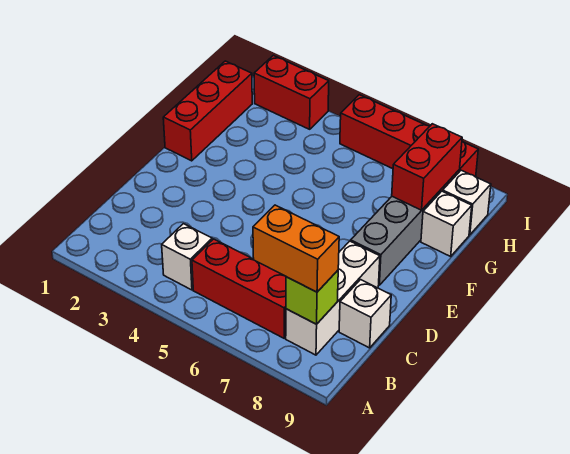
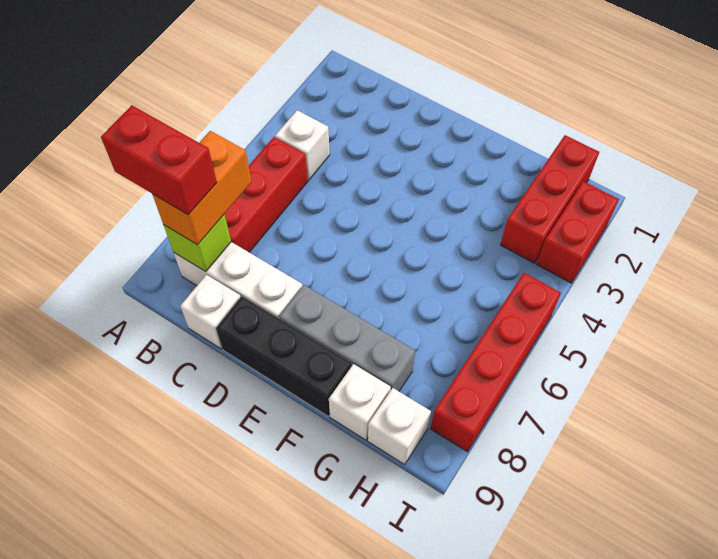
none -> black 1x3 brick [216,296,352,416]
red 1x3 brick [163,61,252,161] -> red 1x3 brick turned to [501,135,599,263]
red 1x2 brick [392,124,462,210] -> red 1x2 brick moved to [101,105,217,215]

